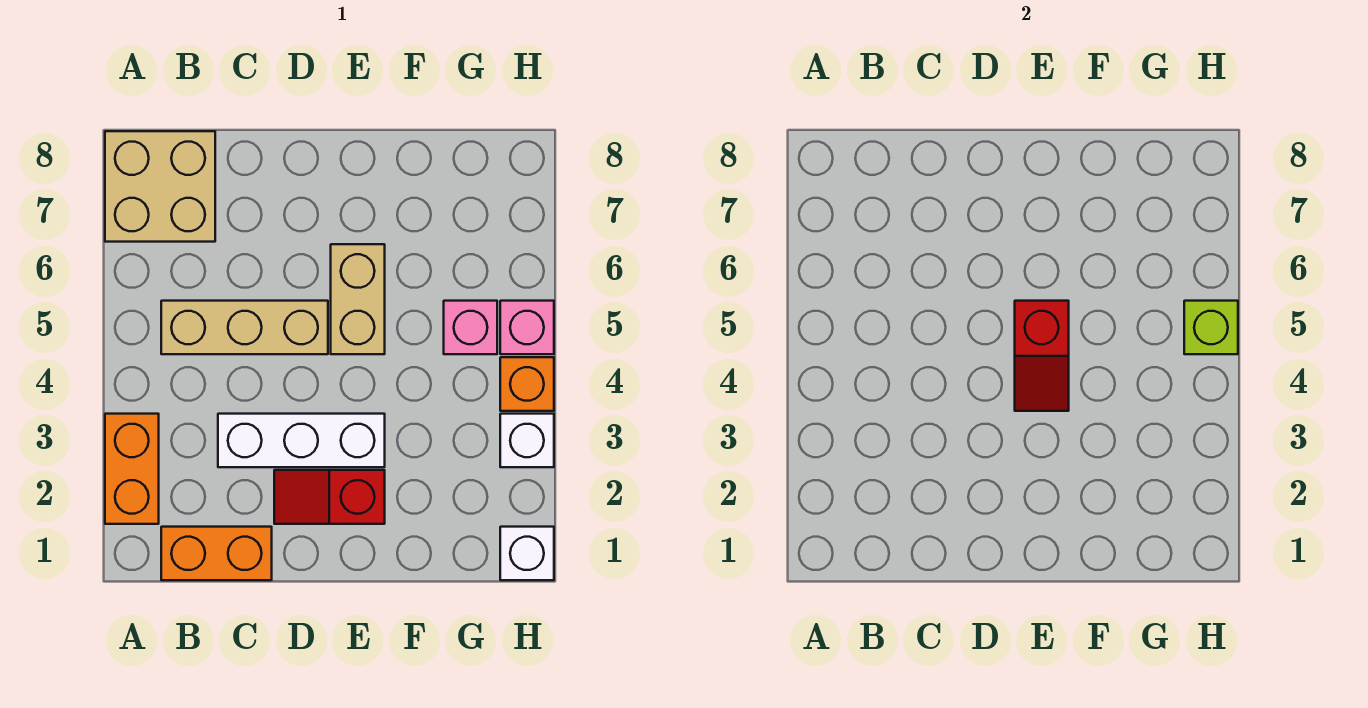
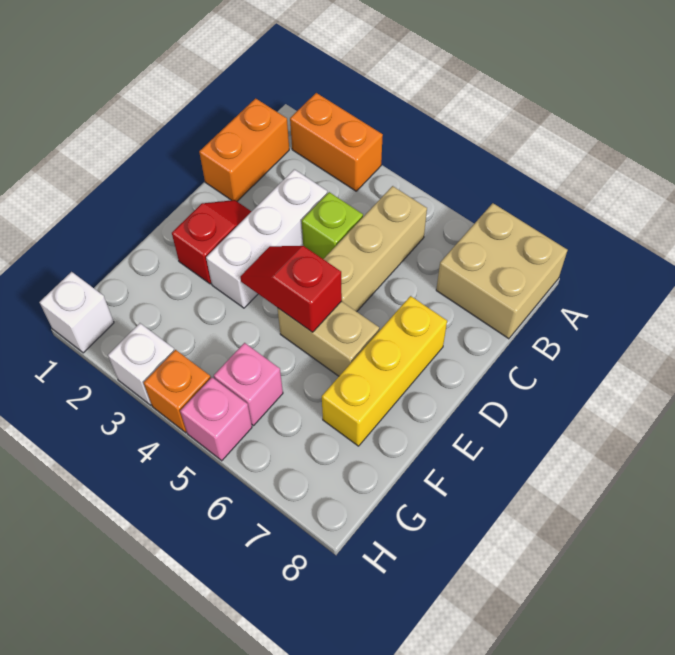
none -> yellow 1x3 brick [322,296,447,446]
lime 1x1 brick [1184,301,1238,354] -> lime 1x1 brick moved to [302,192,363,259]

